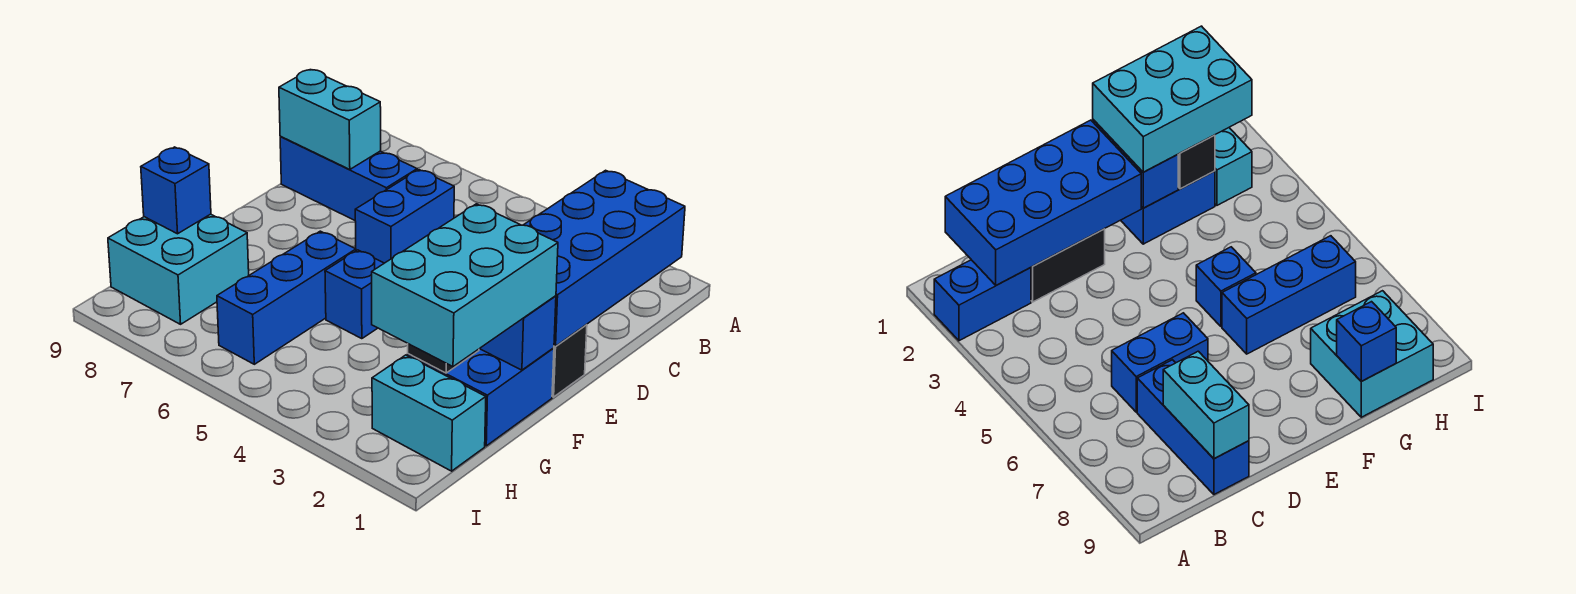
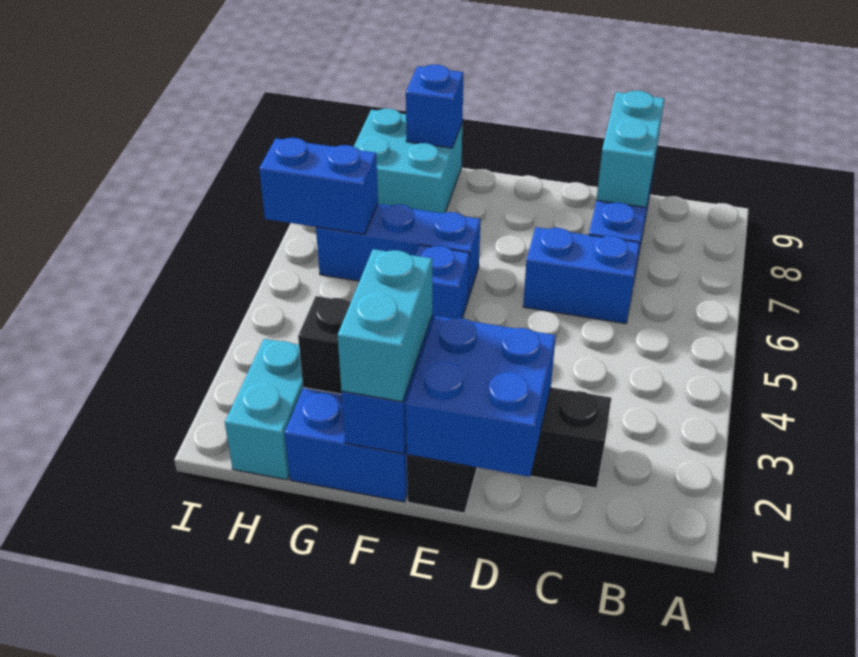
blue 1x2 brick [934,260,1031,341] -> blue 1x2 brick moved to [259,138,378,234]
blue 2x4 brick [524,170,685,346] -> blue 2x2 brick [406,316,556,477]
cyan 2x3 brick [372,204,558,367] -> cyan 1x2 brick [338,249,433,402]

